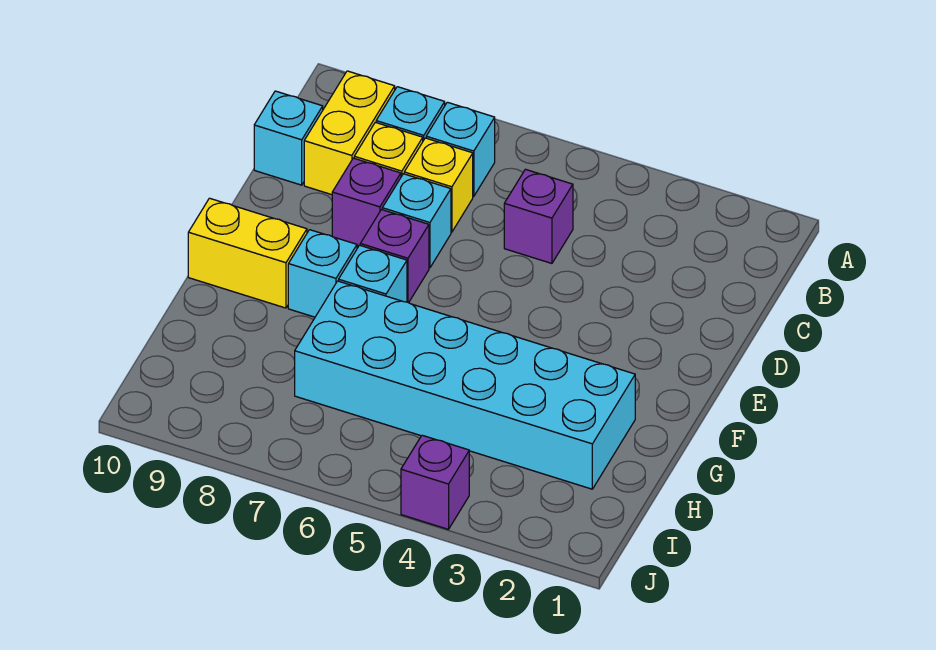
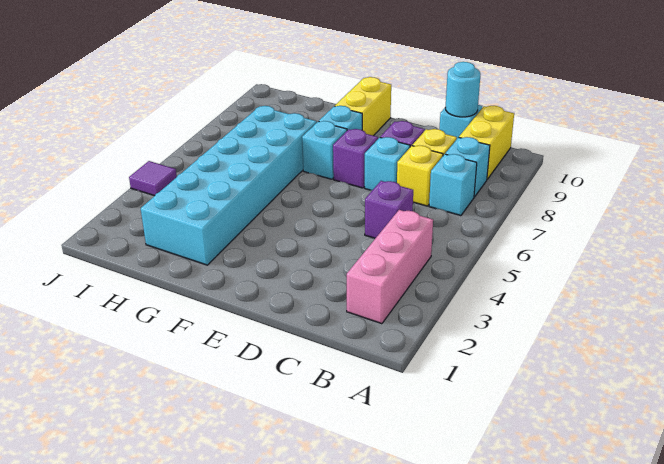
none -> pink 1x3 brick [347,210,433,324]
yellow 1x2 brick [304,71,395,195] -> yellow 1x2 brick turned to [459,106,514,179]
none -> cyan 1x1 round brick [445,62,480,117]
purple 1x1 brick [401,435,469,529] -> purple 1x1 tile [129,161,177,196]

